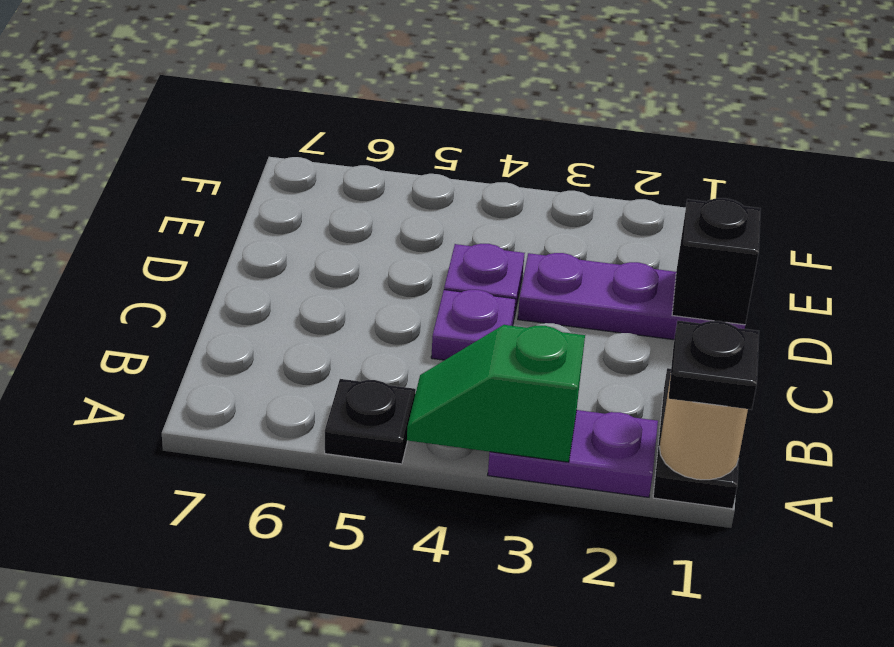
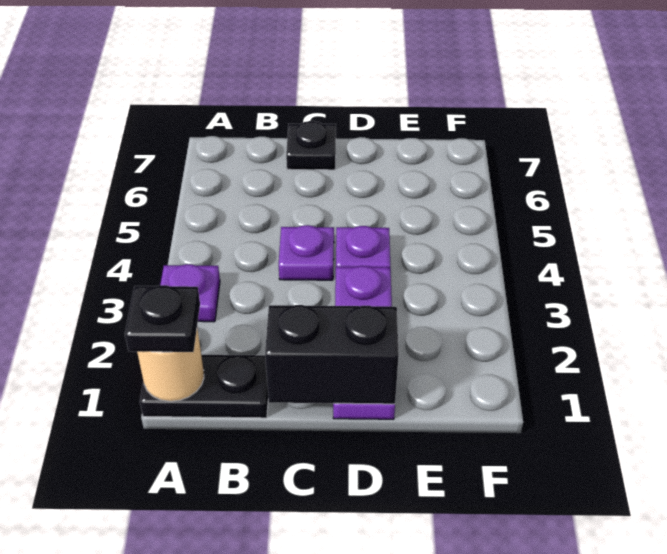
purple 1x2 plate [488,410,658,497] -> purple 1x1 plate [160,264,220,322]
green 1x2 slope [407,325,585,462] -> none
black 1x1 plate [325,379,416,464] -> black 1x1 plate moved to [286,121,336,170]
black 1x1 brick [672,198,761,325] -> black 1x2 brick [265,305,399,404]

